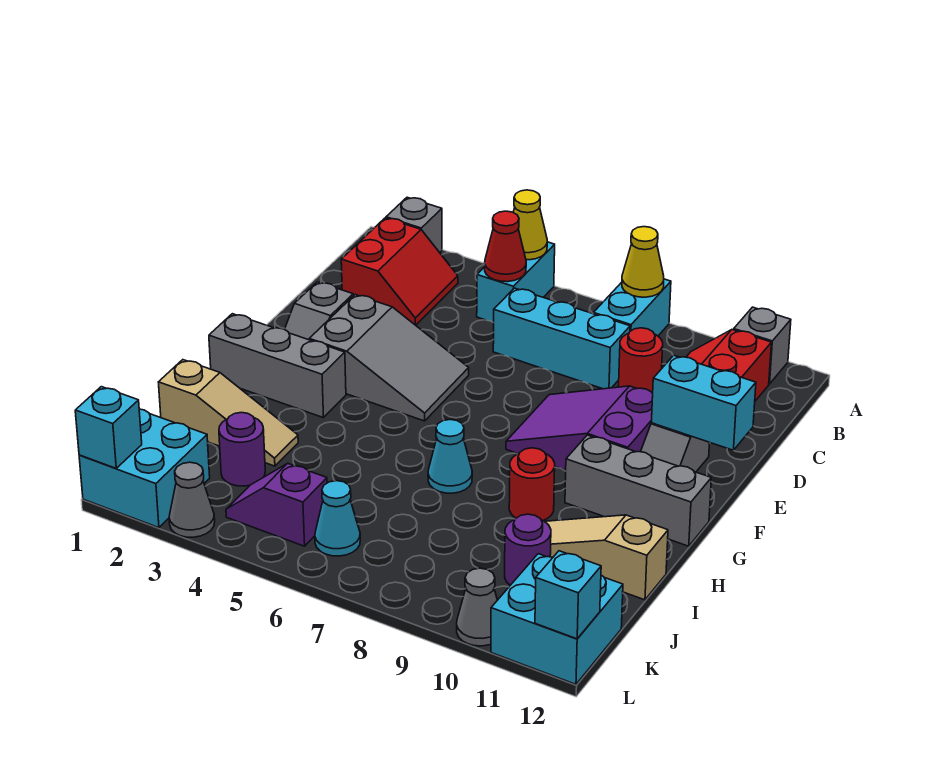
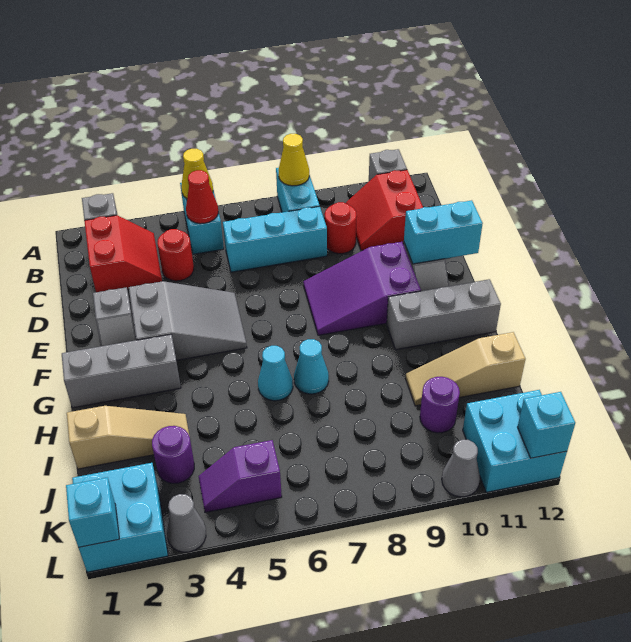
red 1x1 round brick [509,448,555,520] -> red 1x1 round brick moved to [157,229,194,281]
cyan 1x1 cone [315,481,360,556] -> cyan 1x1 cone moved to [258,346,293,401]

